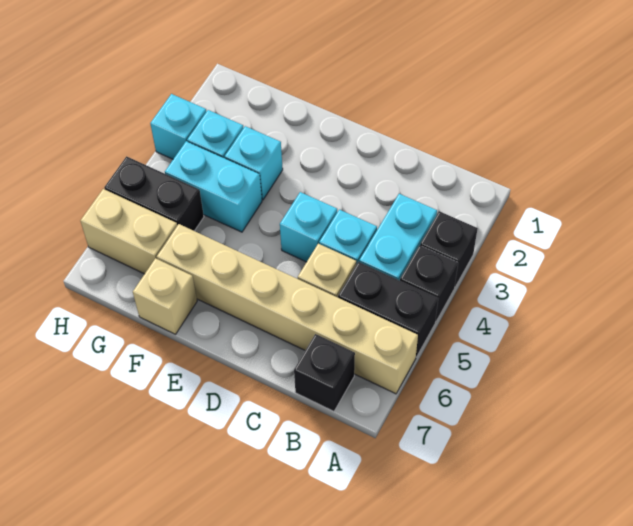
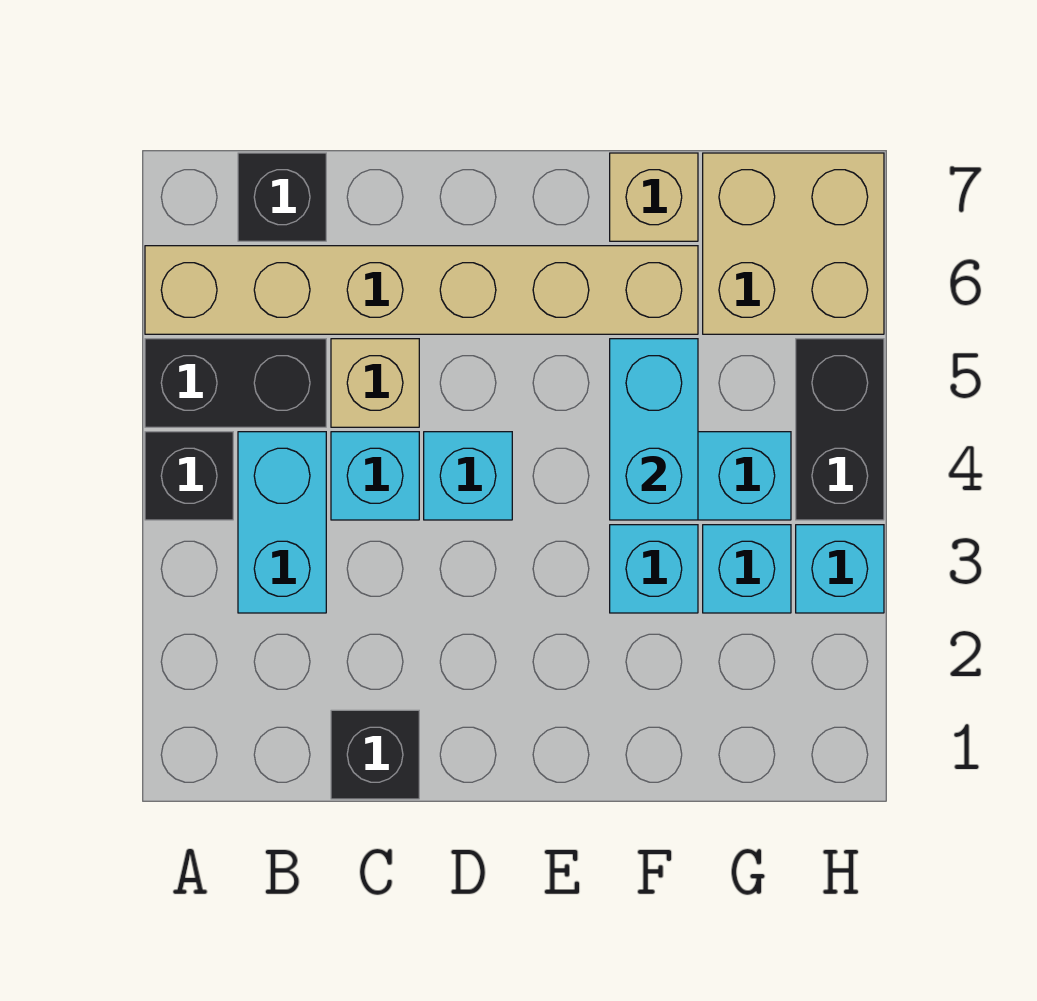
black 1x1 brick [420,211,478,287] -> black 1x1 brick moved to [331,710,419,799]
none -> cyan 1x2 brick [610,339,698,520]
black 1x2 brick [104,156,204,231] -> black 1x2 brick turned to [796,339,884,520]
tan 1x2 brick [81,189,177,274] -> tan 2x2 brick [703,153,884,334]

